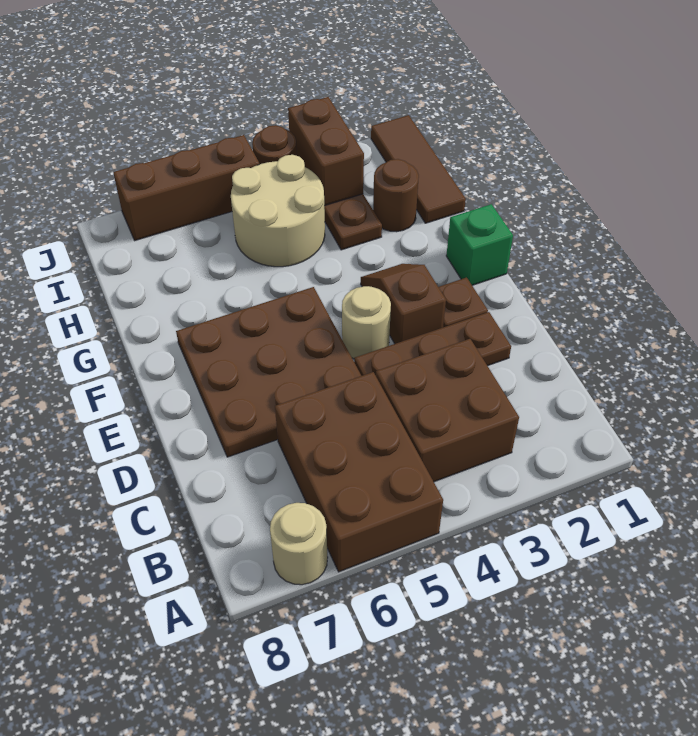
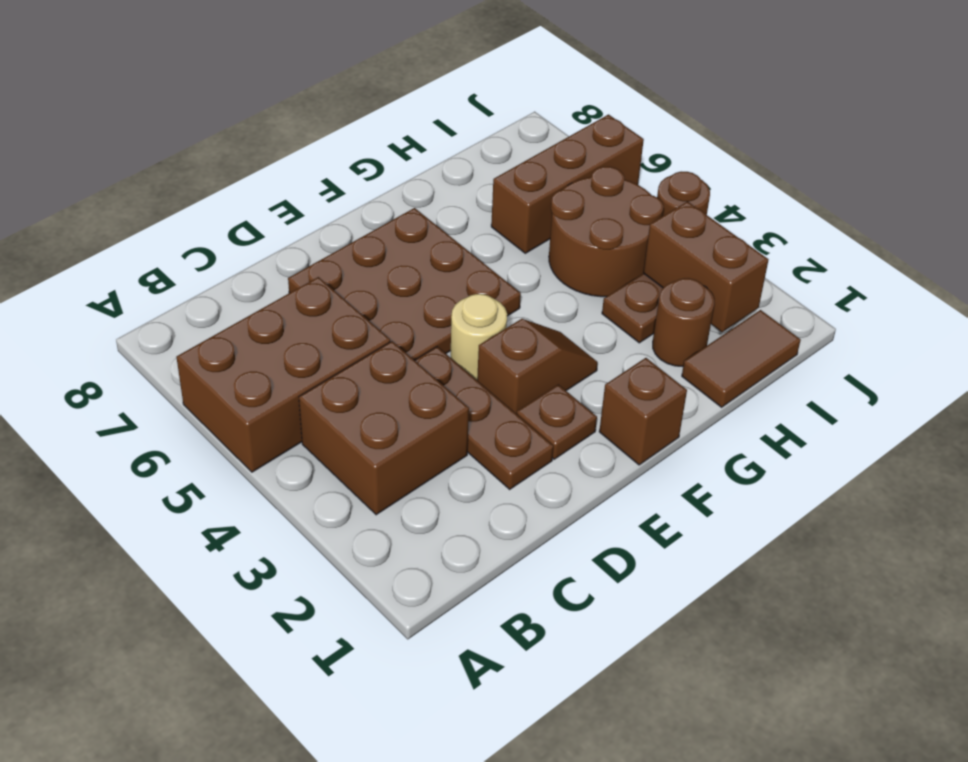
tan 1x1 round brick [270,503,328,585] -> none
green 1x1 brick [446,204,513,285] -> brown 1x1 brick [599,358,687,465]
brown 1x3 tile [371,115,466,223] -> brown 1x2 tile [682,310,801,407]
tan 2x2 round brick [231,155,325,267] -> brown 2x2 round brick [549,167,663,297]
brown 1x2 brick [288,97,364,206] -> brown 1x2 brick turned to [643,202,768,332]
brown 1x3 brick [113,135,259,240] -> brown 1x3 brick turned to [491,115,644,253]

